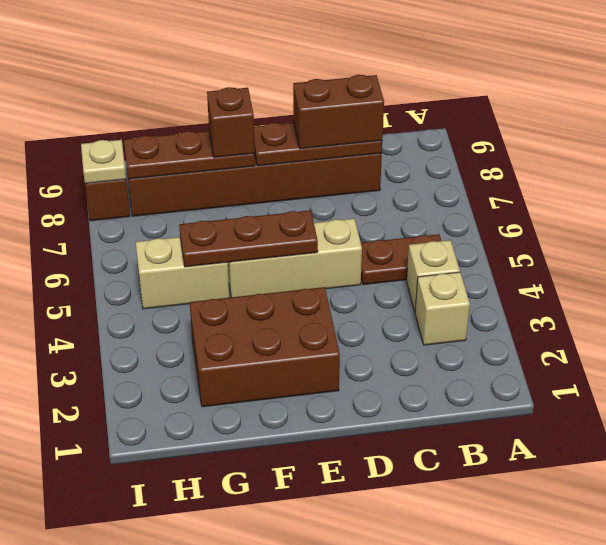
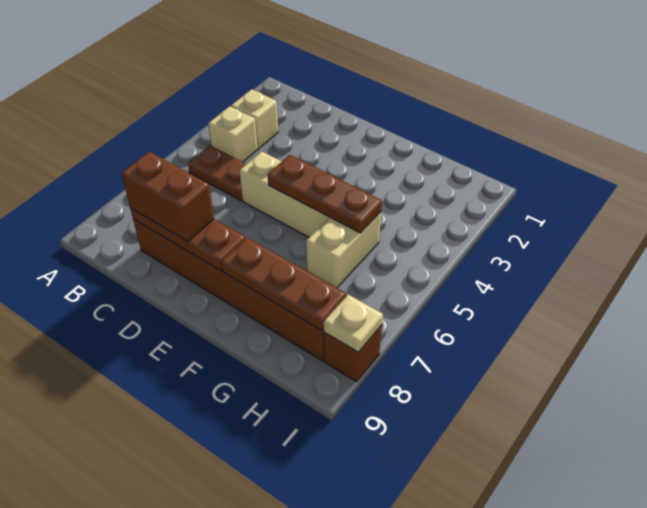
brown 2x3 brick [190,287,340,407] -> none
brown 1x1 brick [207,87,255,158] -> none
tan 1x2 brick [136,237,229,309] -> tan 1x2 brick turned to [306,212,381,288]

